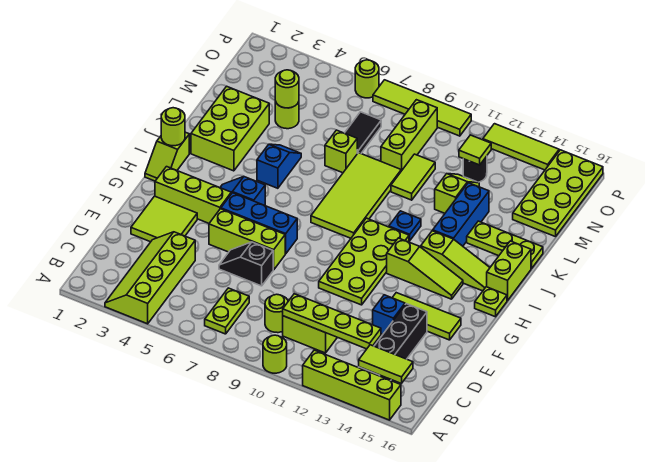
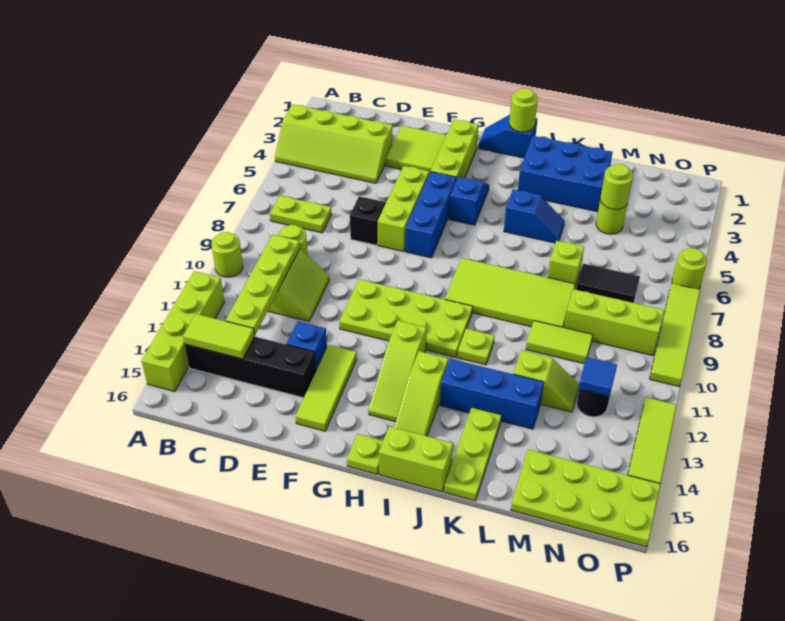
lime 2x4 slope [105,232,195,324] -> lime 2x4 slope turned to [275,104,392,183]
lime 1x2 tile [359,345,413,384] -> lime 1x2 tile turned to [183,314,255,359]
lime 1x2 slope [145,132,189,181] -> blue 1x2 slope [478,115,537,158]
lime 2x3 brick [191,86,269,171] -> blue 2x3 brick [518,136,613,212]
blue 1x1 plate [389,211,421,241] -> lime 1x1 plate [458,329,494,365]
lime 1x1 tile [459,135,491,165] -> blue 1x1 tile [578,357,617,396]

